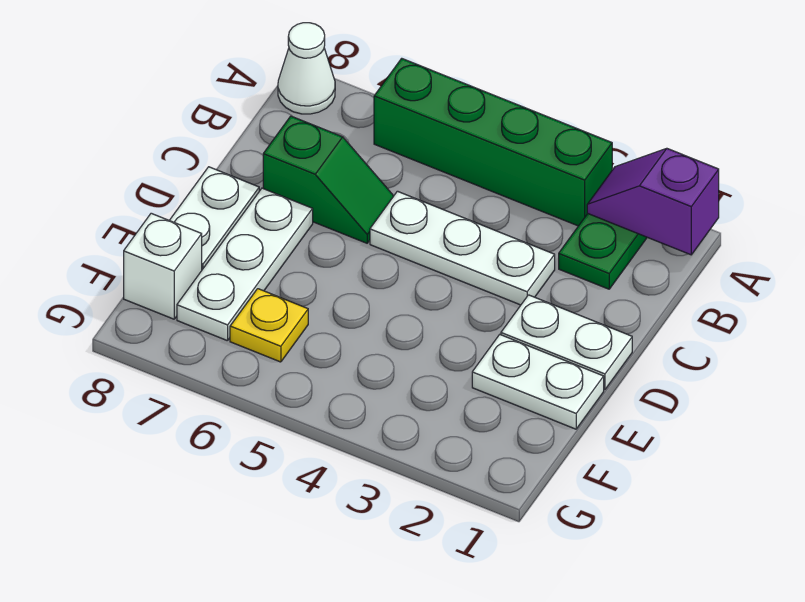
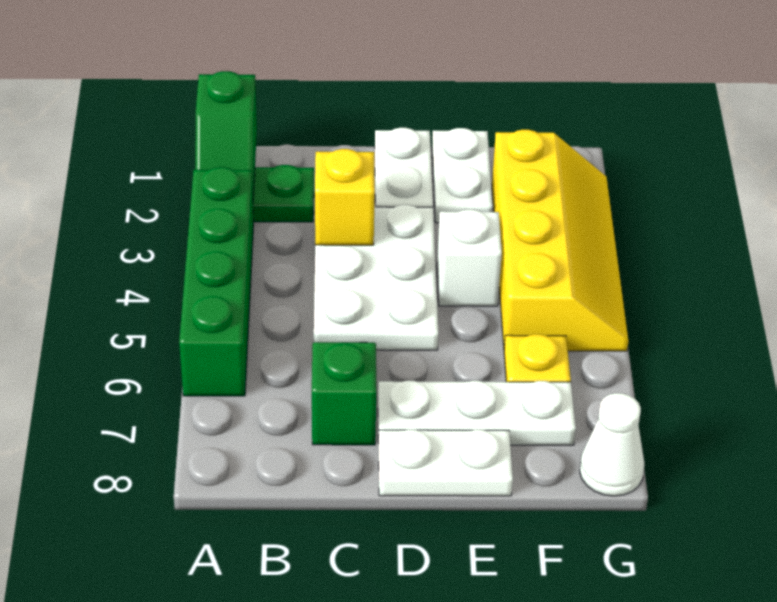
purple 1x2 slope [587,149,719,255] -> green 1x2 slope [195,71,257,196]
white 1x1 cone [278,23,335,114] -> white 1x1 cone moved to [580,393,644,496]
white 1x3 plate [370,191,555,305] -> white 2x3 plate [314,205,438,350]
none -> yellow 1x1 brick [315,149,375,245]
none -> yellow 2x4 slope [492,130,628,351]
white 1x1 brick [124,213,202,319] -> white 1x1 brick moved to [437,210,502,306]

